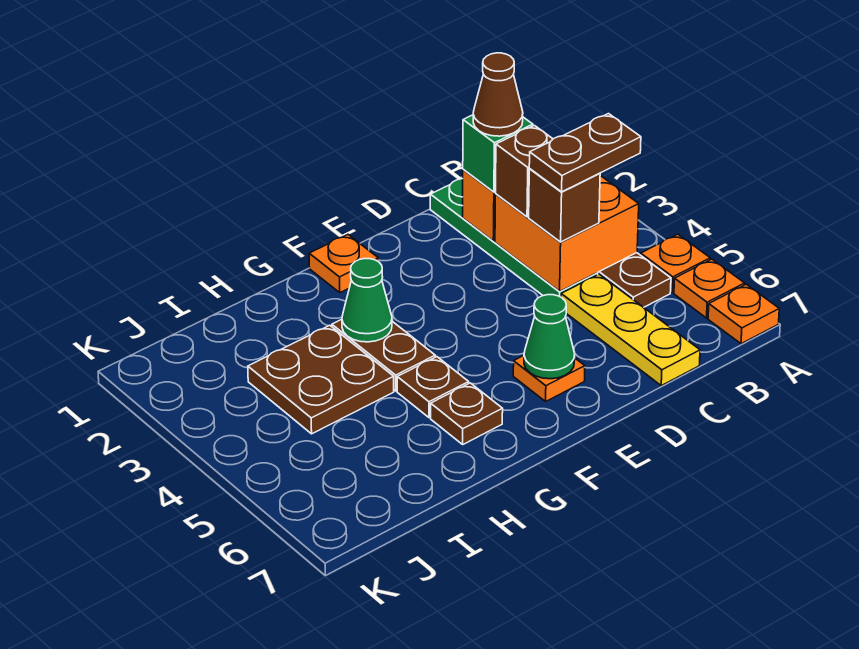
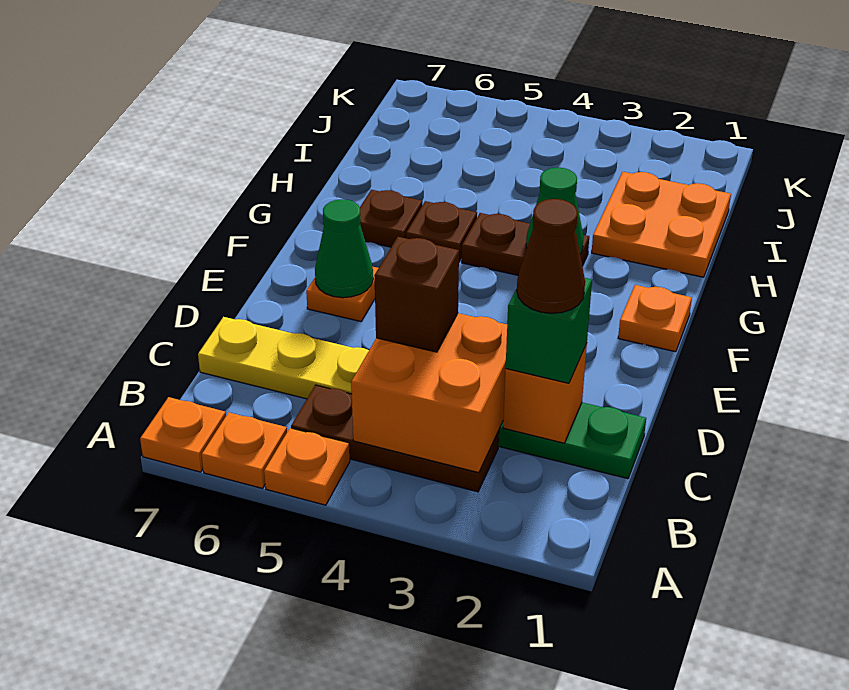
brown 1x2 plate [529,114,641,192] -> none
brown 1x1 brick [496,126,553,217] -> none
none -> orange 2x2 plate [592,172,731,277]
brown 2x2 plate [248,325,394,434] -> none

